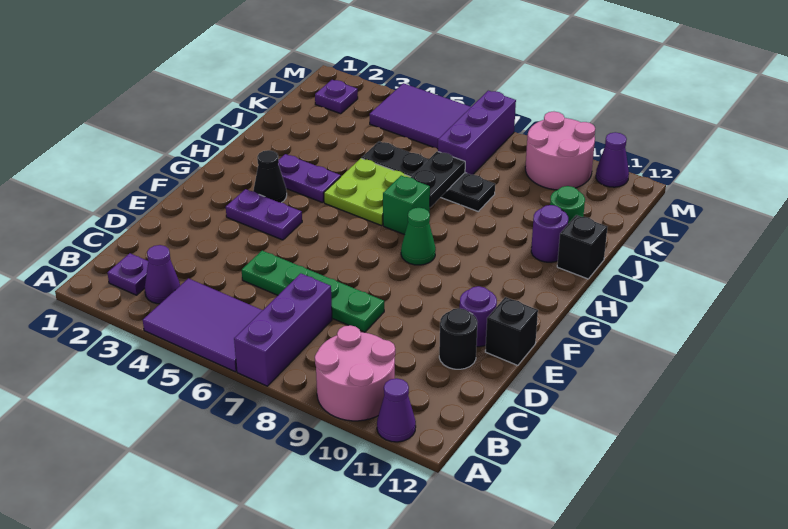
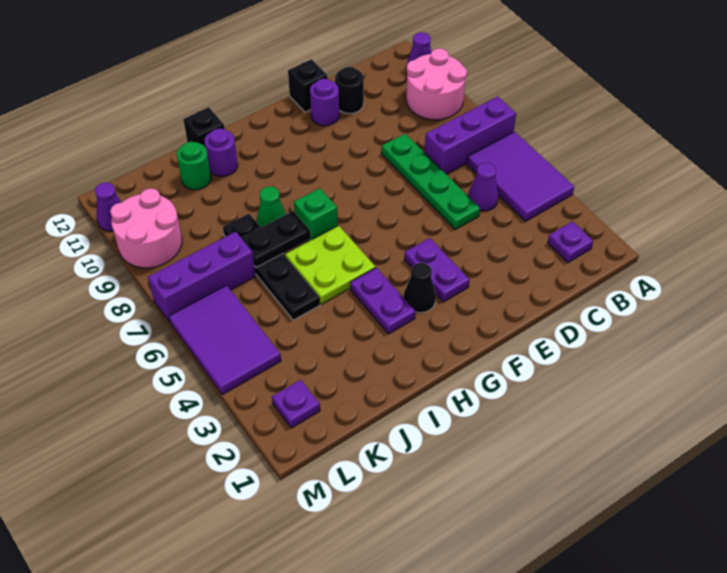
purple 1x1 cone [145,245,180,304] -> purple 1x1 cone moved to [468,163,498,211]
green 1x1 cone [401,208,436,265] -> green 1x1 cone moved to [257,186,286,227]

